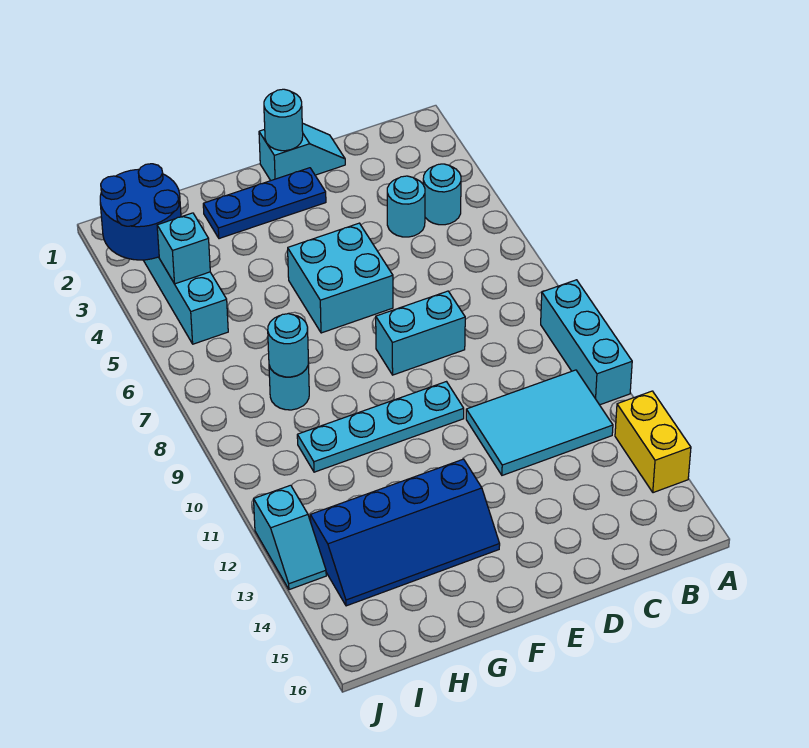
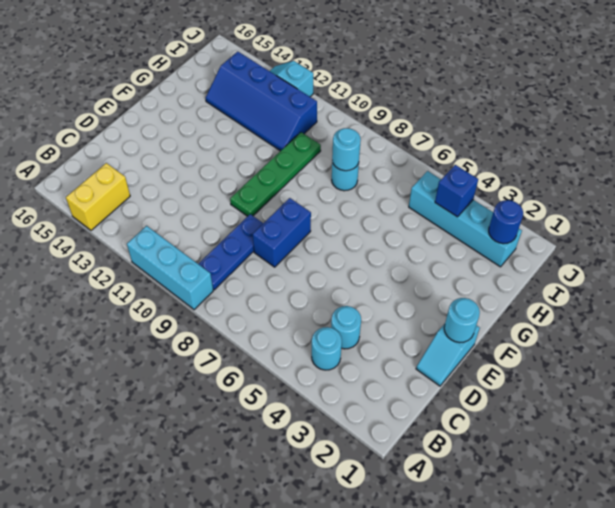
yellow 1x2 brick [615,391,691,493] -> yellow 1x2 brick turned to [66,163,130,230]
cyan 2x3 tile [466,370,613,475] -> none
cyan 1x2 brick [376,291,465,375] -> blue 1x2 brick [253,198,311,267]
blue 1x3 plate [203,168,326,239] -> blue 1x3 plate moved to [199,214,263,290]
cyan 2x2 brick [288,223,393,333] -> none
cyan 1x4 plate [297,382,464,472] -> green 1x4 plate [230,132,321,216]
blue 2x4 slope [310,459,500,606] -> blue 2x4 slope turned to [206,52,317,151]
blue 2x2 round brick [100,164,181,260] -> blue 1x1 round brick [489,200,523,244]
cyan 1x1 brick [157,213,210,284] -> blue 1x1 brick [435,165,478,217]

